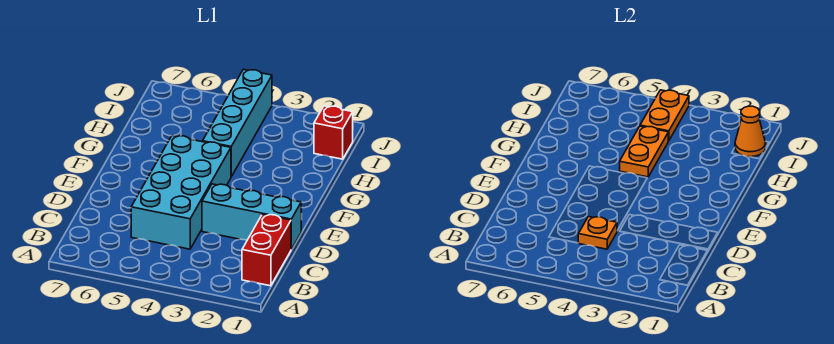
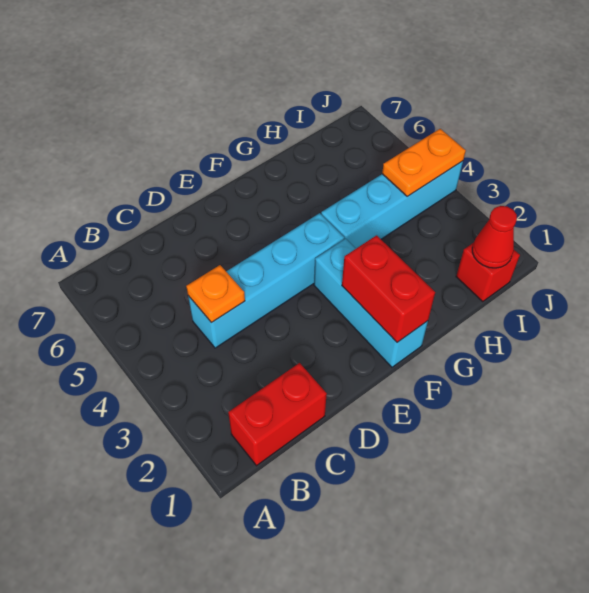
cyan 2x4 brick [131,136,231,249] -> cyan 1x4 brick [188,213,344,348]
cyan 1x3 brick [202,184,301,249] -> cyan 1x3 brick moved to [314,239,428,367]
none -> red 1x2 brick [342,235,435,342]
orange 1x2 plate [620,126,668,177] -> none
orange 1x1 cone [735,106,766,157] -> red 1x1 cone [472,206,517,268]

